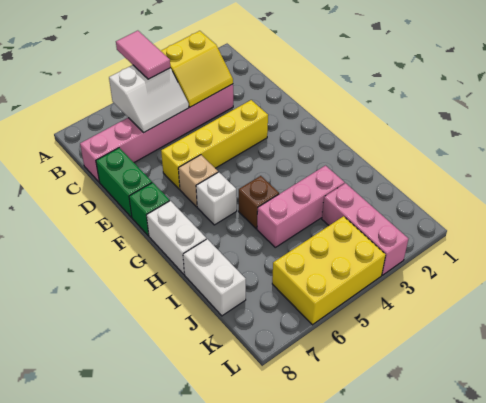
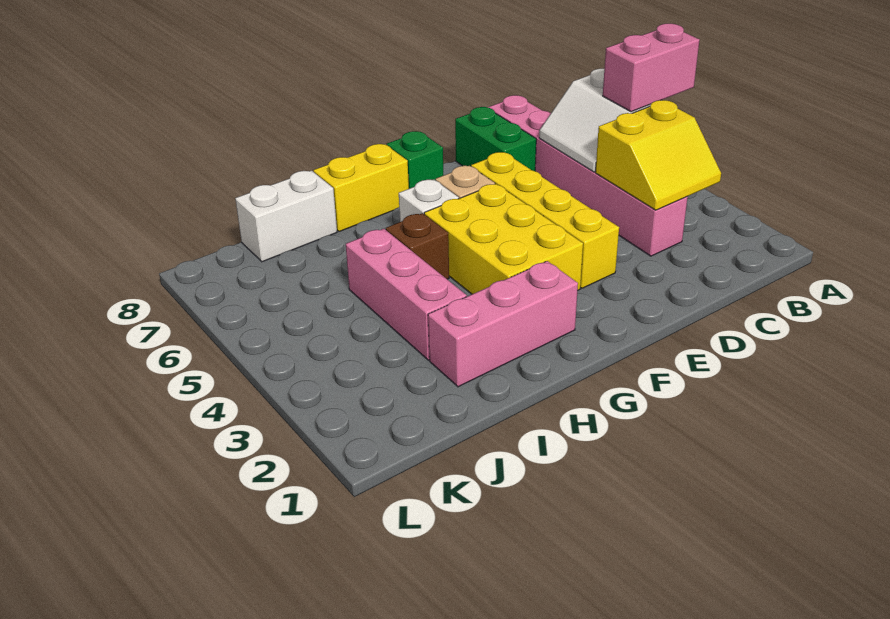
pink 1x2 tile [116,31,170,79] -> pink 1x2 brick [603,24,699,112]
yellow 2x2 slope [161,31,233,107] -> yellow 2x2 slope turned to [595,100,721,210]
green 1x2 brick [96,148,152,217] -> green 1x2 brick turned to [455,107,536,171]
white 1x2 brick [147,201,206,274] -> yellow 1x2 brick [314,144,409,232]
pink 1x3 brick [322,183,408,275] -> pink 1x3 brick moved to [428,261,578,387]
yellow 2x3 brick [272,216,386,325] -> yellow 2x3 brick moved to [424,184,583,294]

